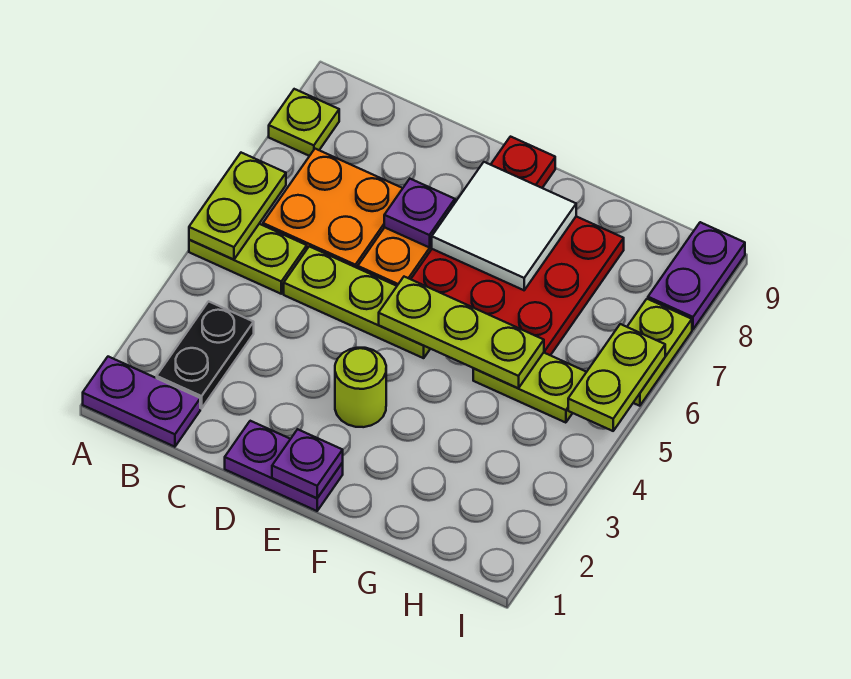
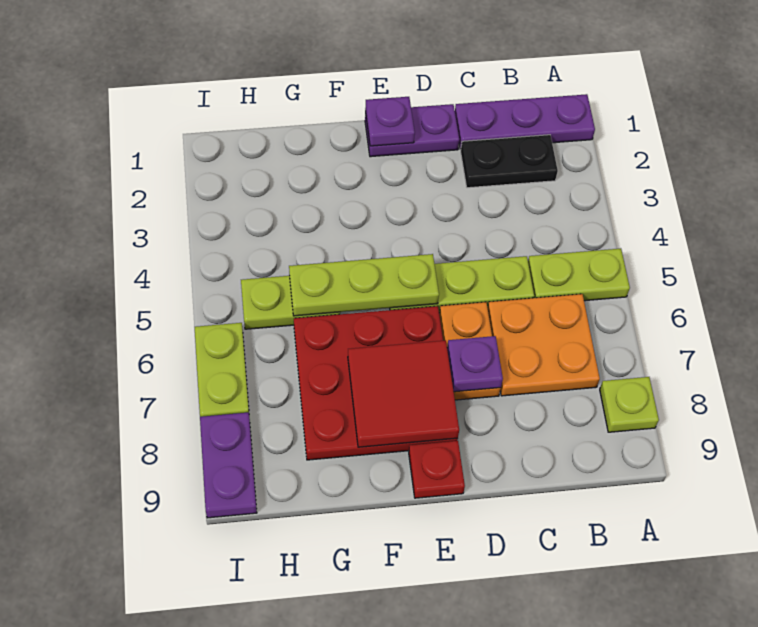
purple 1x2 plate [83,357,200,447] -> purple 1x3 plate [455,94,595,150]
lime 1x2 plate [189,153,286,260] -> none
black 1x2 plate [157,301,254,409] -> black 1x2 plate turned to [461,135,558,188]
lime 1x1 round brick [335,348,386,427] -> none
white 2x2 tile [432,162,576,290] -> red 2x2 tile [348,340,459,447]
lime 1x2 plate [568,324,665,431] -> none

